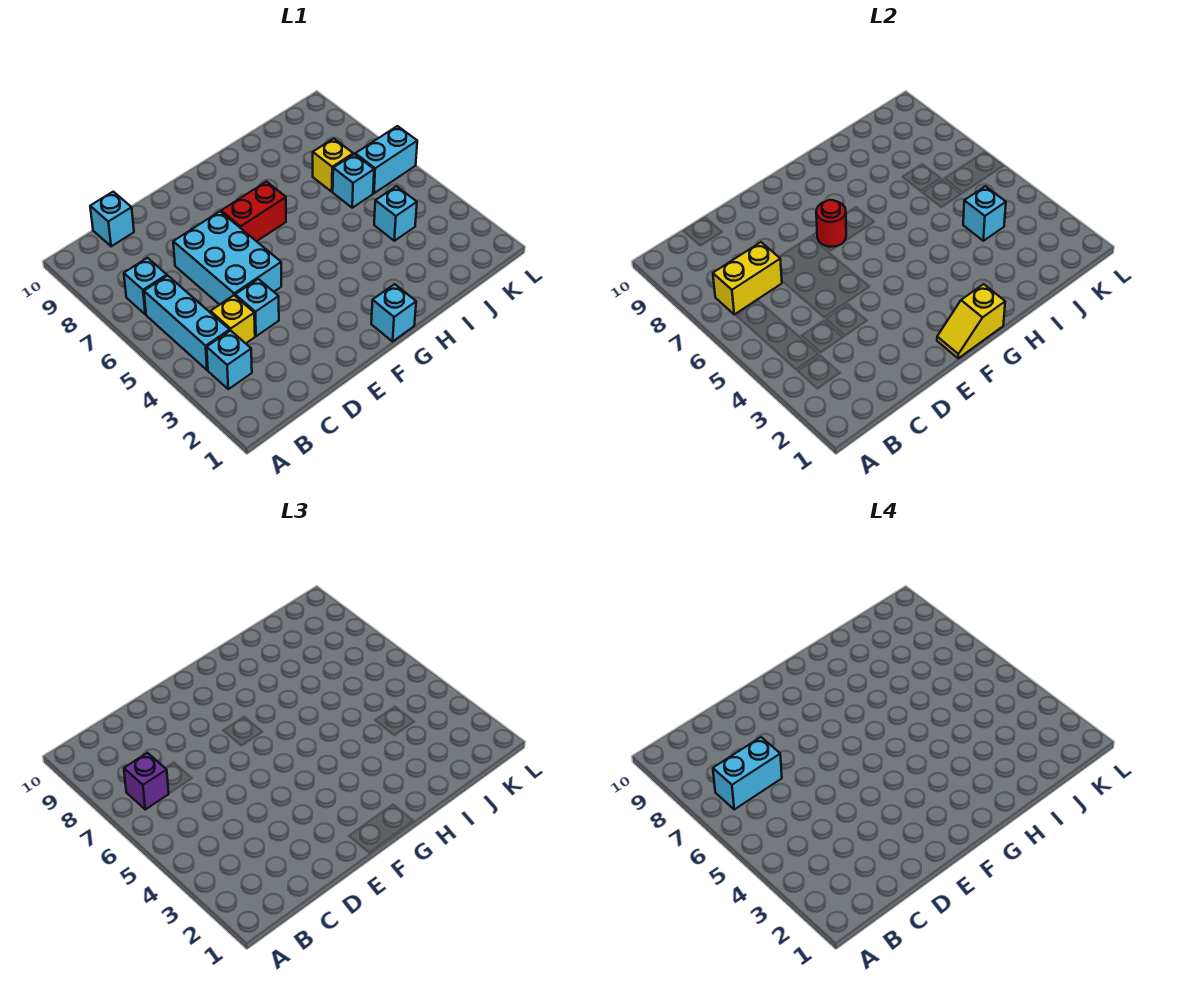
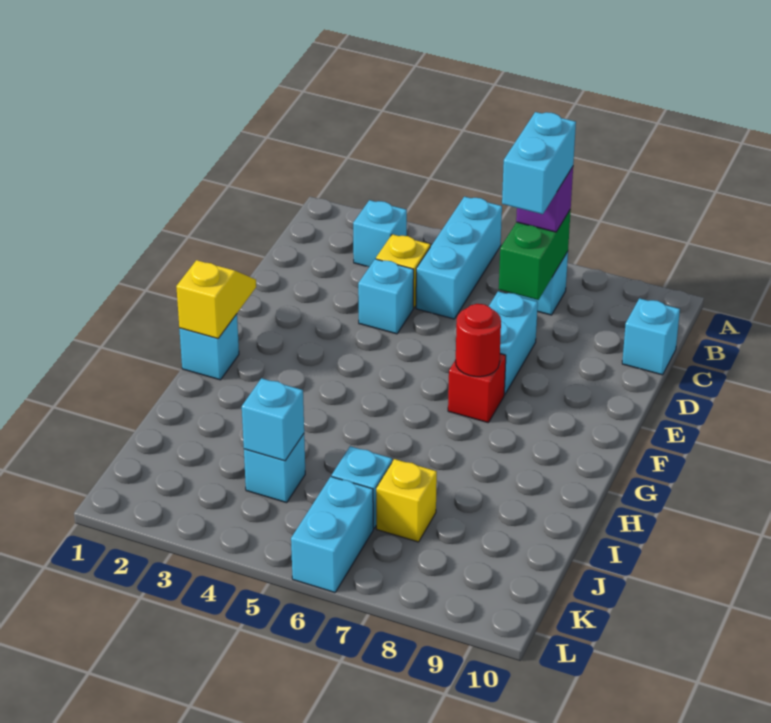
cyan 1x3 brick [144,276,230,370] -> cyan 1x3 brick turned to [416,197,502,319]
yellow 1x2 brick [713,242,782,314] -> green 1x2 brick [499,209,571,300]
cyan 2x3 brick [173,212,281,305] -> cyan 1x2 brick [489,291,538,395]
red 1x2 brick [221,182,286,241] -> red 1x1 brick [448,354,506,423]

